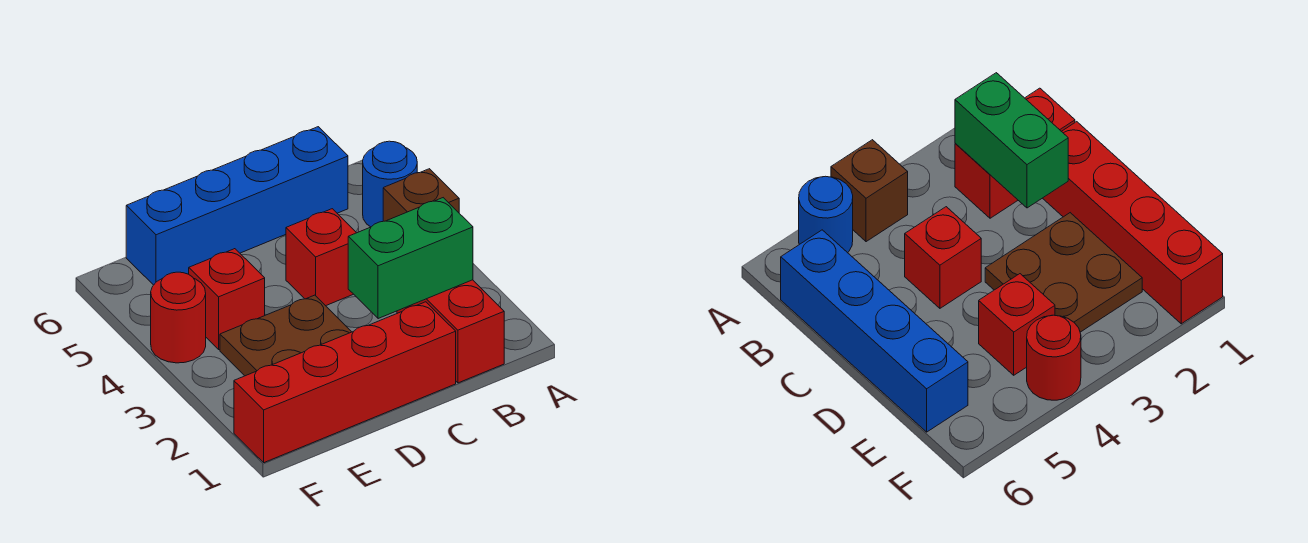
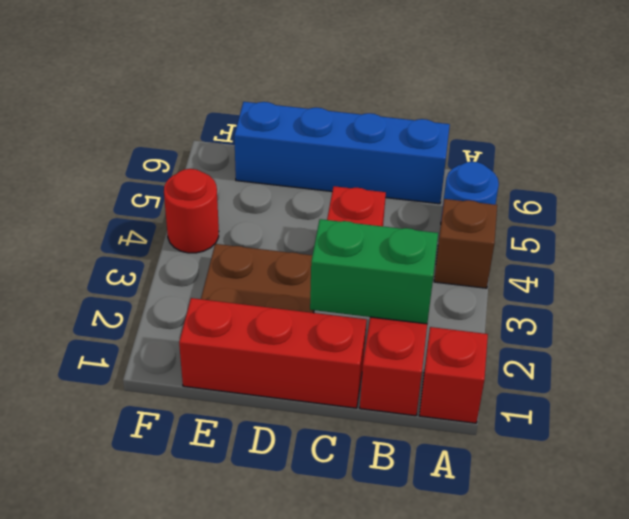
red 1x4 brick [234,302,456,463] -> red 1x3 brick [179,298,367,408]
red 1x1 brick [189,249,265,349] -> red 1x1 brick moved to [419,327,488,423]

